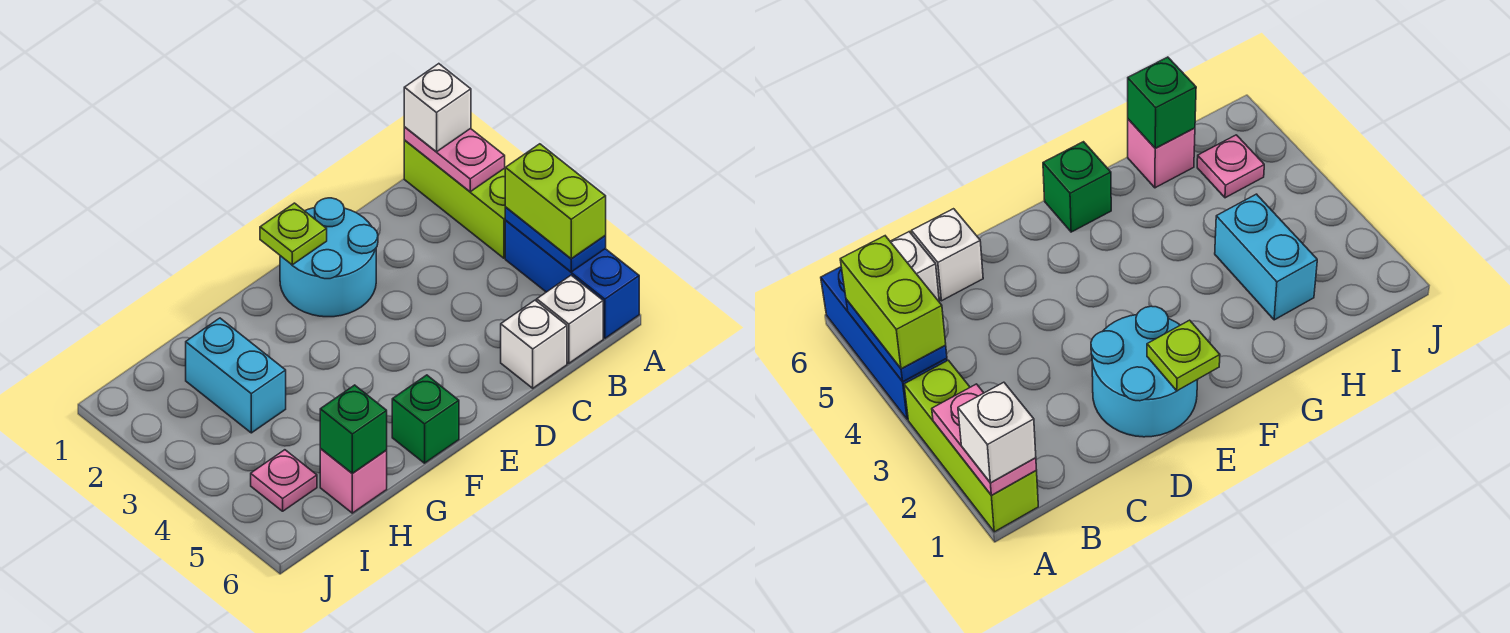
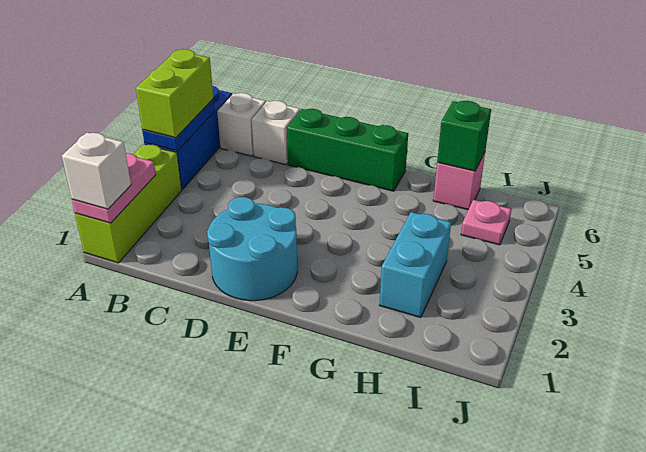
lime 1x1 plate [260,203,327,265] -> none
green 1x1 brick [392,375,459,463] -> green 1x3 brick [287,109,408,191]

